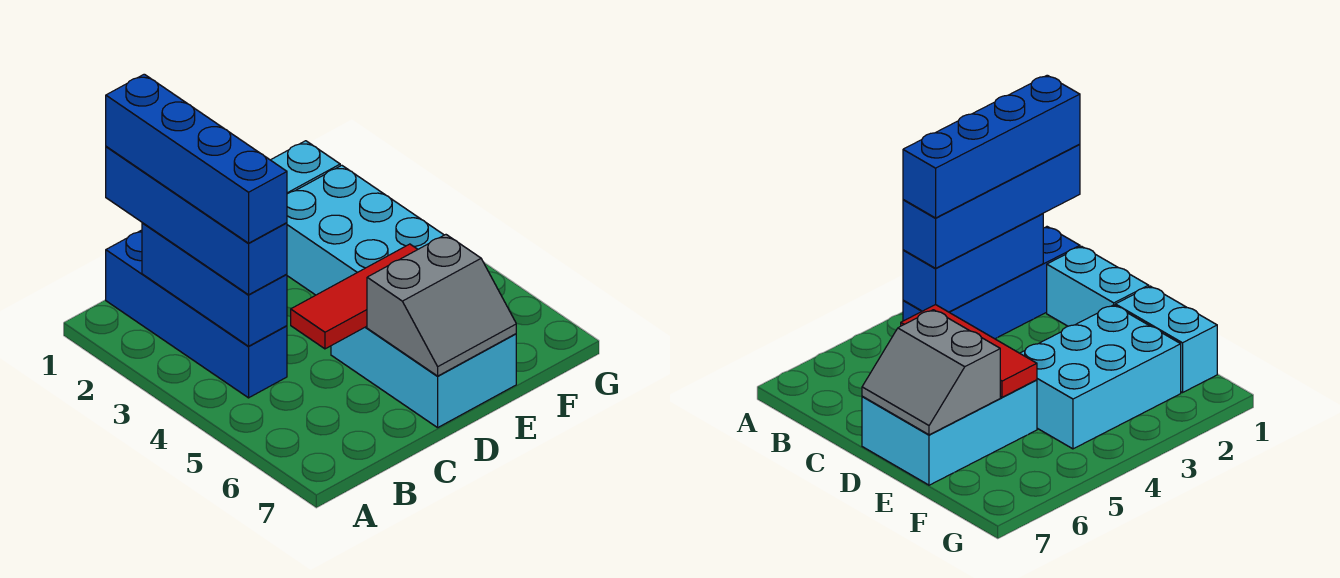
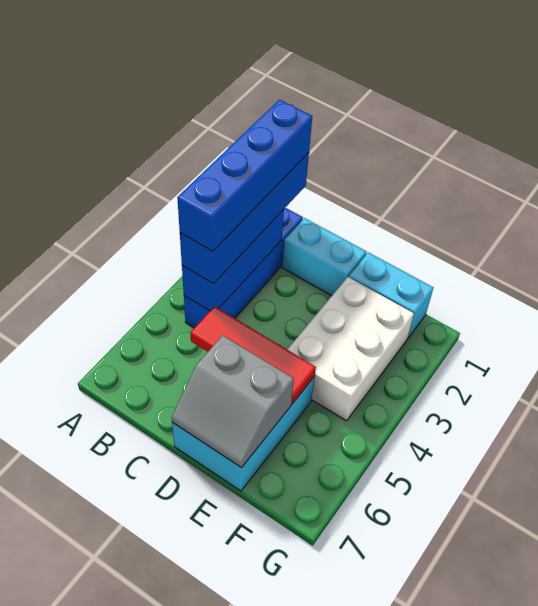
cyan 2x3 brick [287,165,444,295] -> white 2x3 brick [287,277,414,421]

